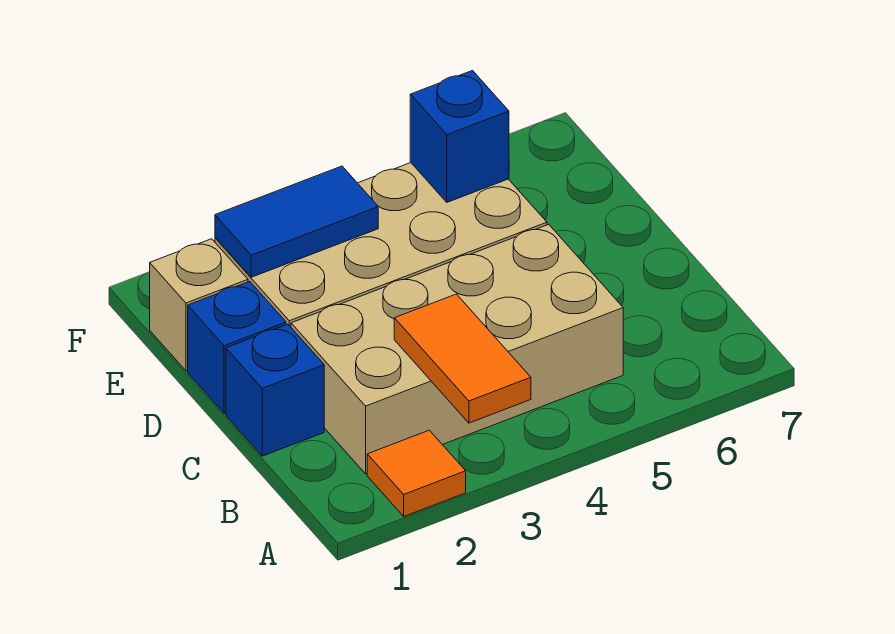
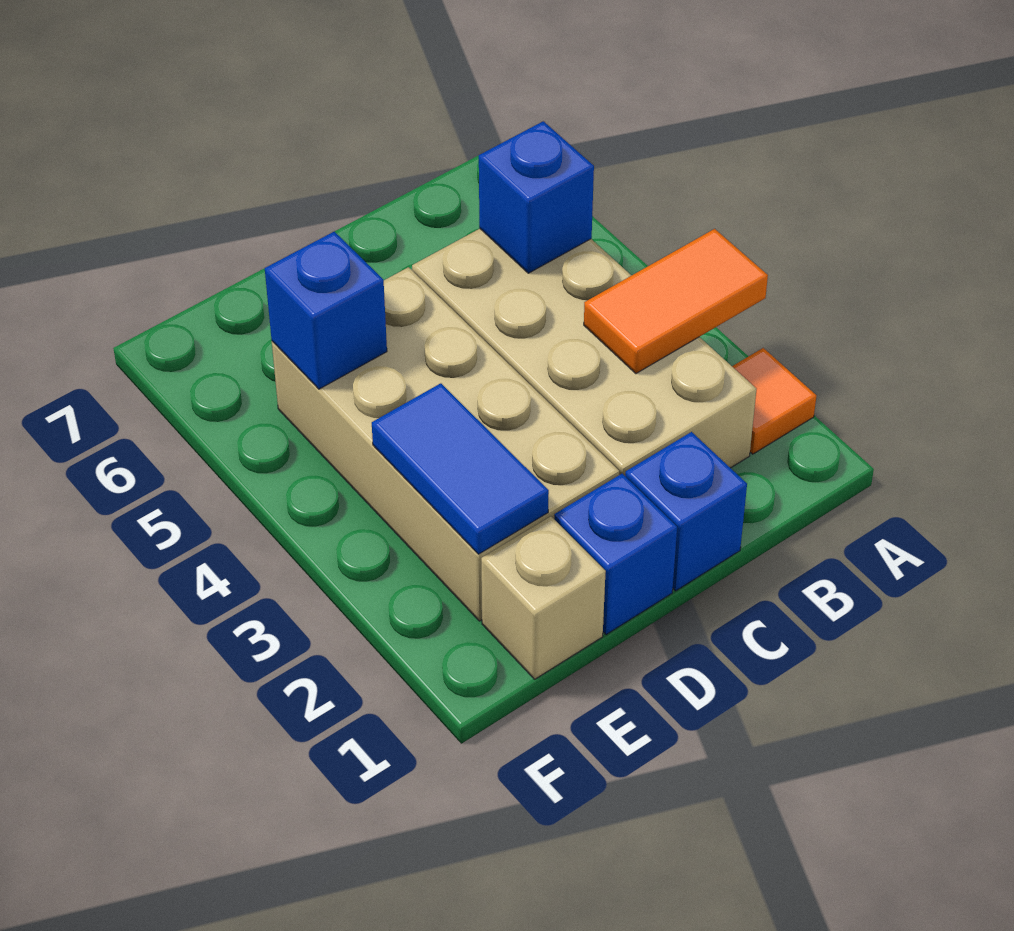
none -> blue 1x1 brick [479,121,594,273]

